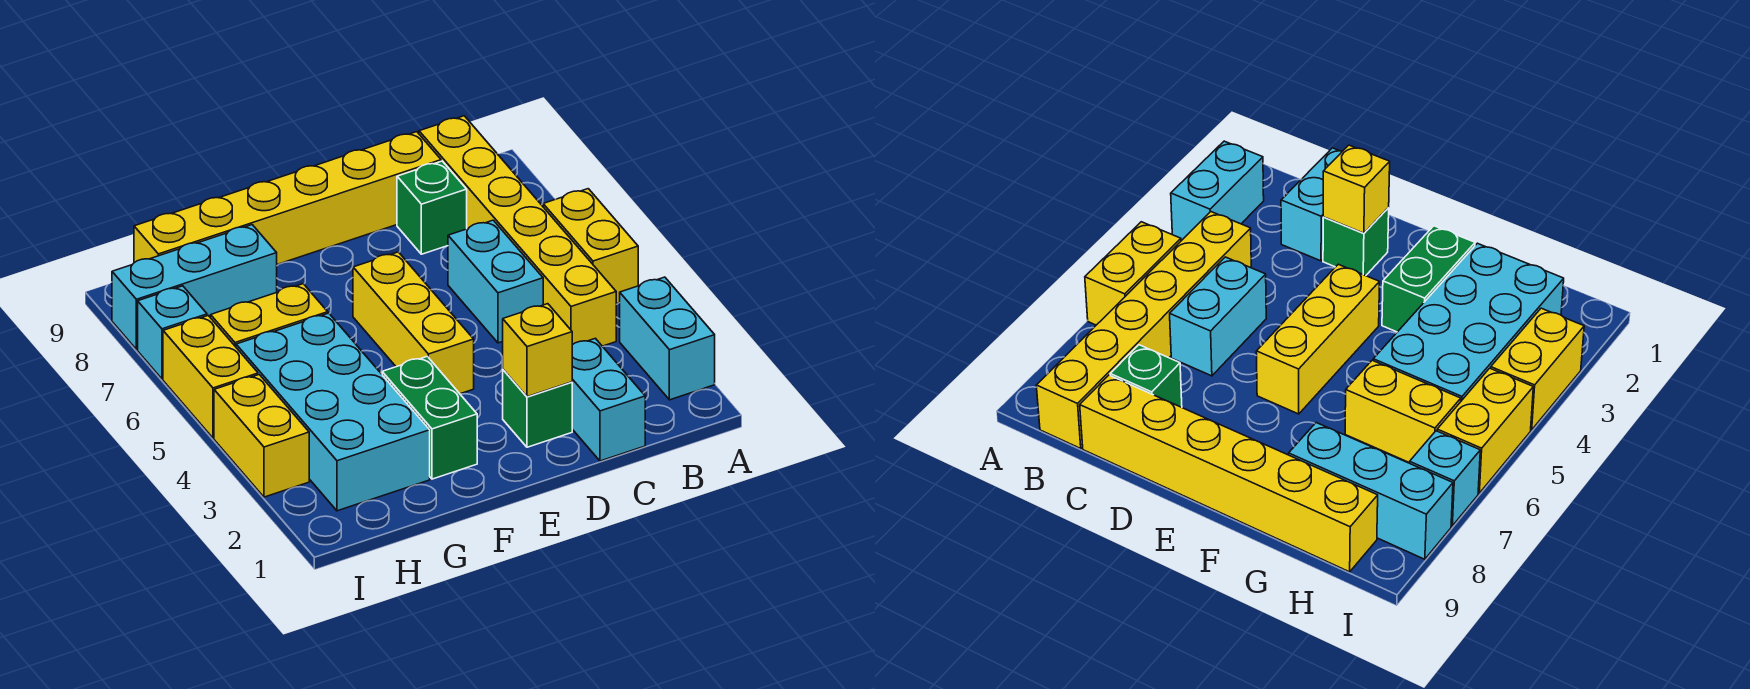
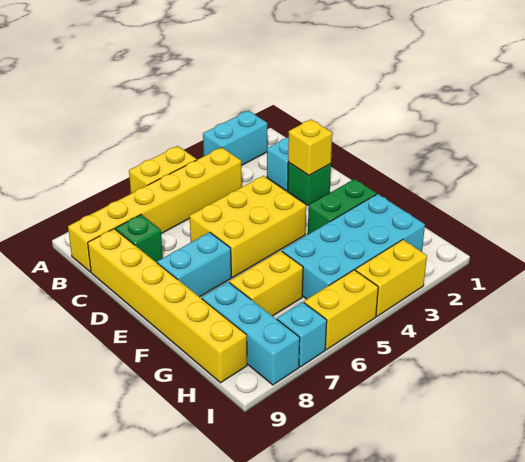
cyan 1x2 brick [448,220,543,343] -> cyan 1x2 brick moved to [157,232,231,297]
yellow 1x3 brick [353,252,474,394] -> yellow 2x3 brick [189,176,306,277]
yellow 1x2 brick [211,284,328,347] -> yellow 1x2 brick turned to [229,251,303,316]

